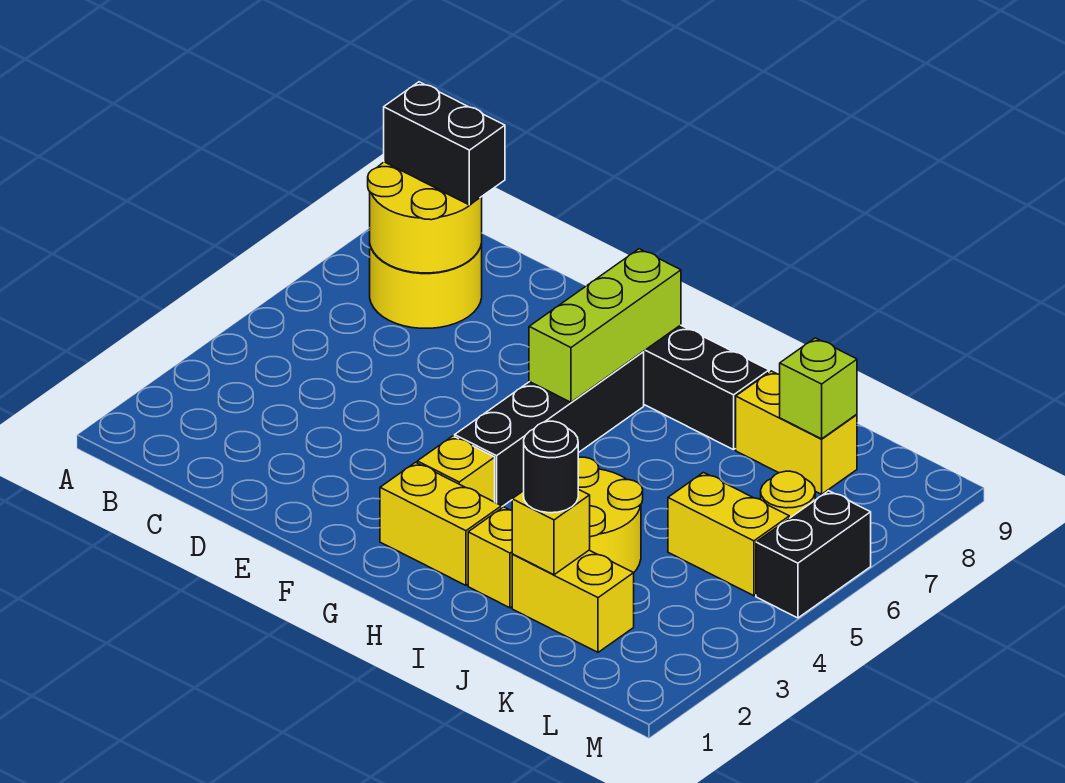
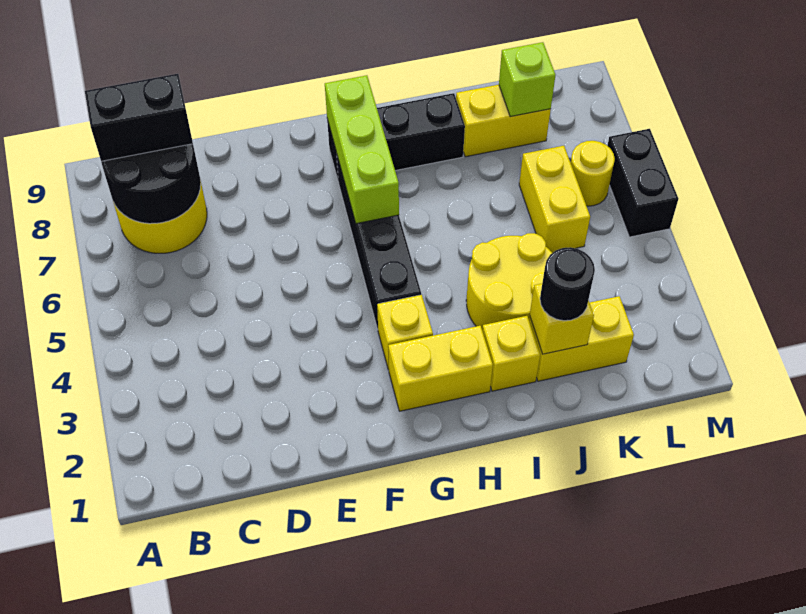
yellow 2x2 round brick [368,162,482,273] -> black 2x2 round brick [101,144,201,224]
yellow 1x2 brick [668,473,789,596] -> yellow 1x2 brick turned to [519,146,590,253]

